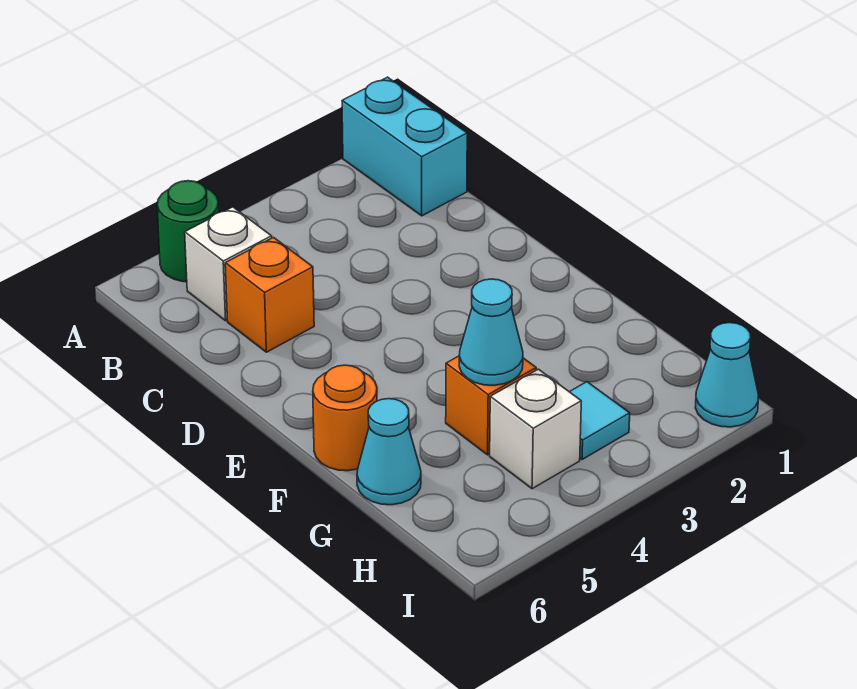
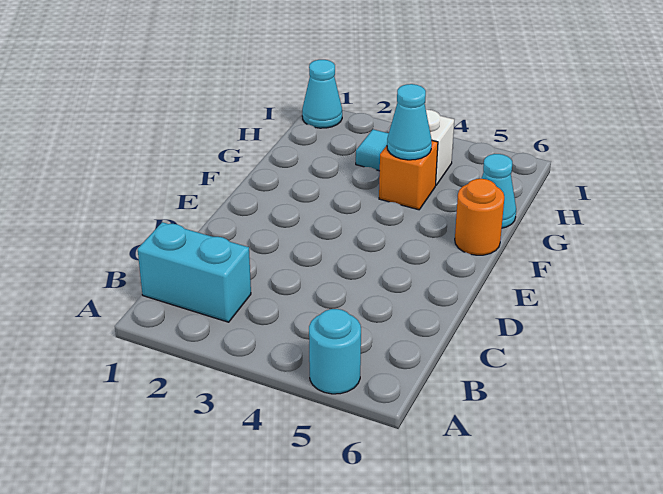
cyan 1x2 brick [342,77,467,216] -> cyan 1x2 brick turned to [138,222,251,322]
green 1x1 round brick [157,181,219,282] -> cyan 1x1 round brick [309,309,361,394]
white 1x1 brick [185,207,272,321] -> none
orange 1x1 brick [225,238,314,352] -> none

